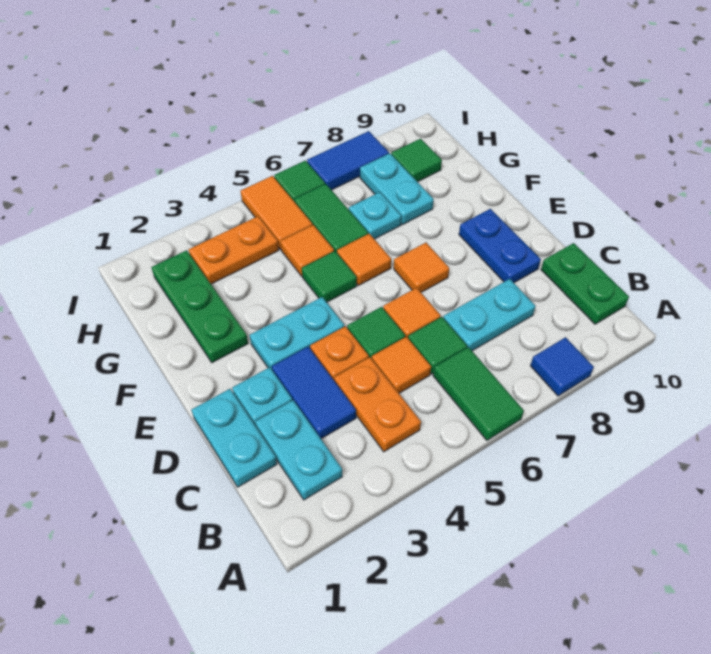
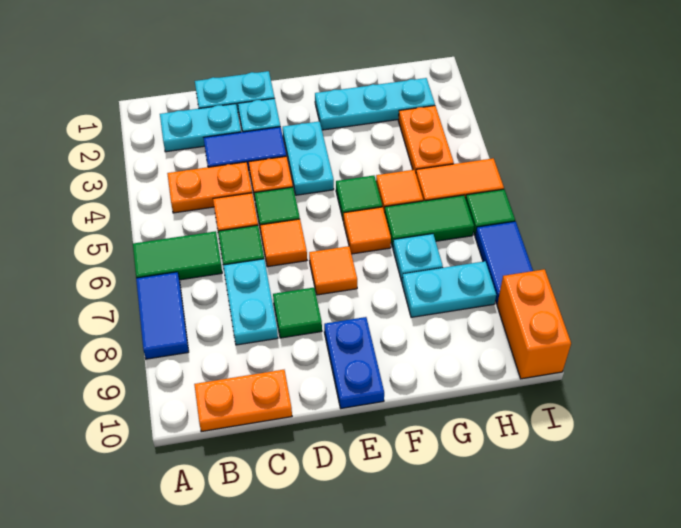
blue 1x1 tile [530,337,594,396] -> blue 1x2 tile [136,272,189,359]
green 1x2 plate [541,243,629,324] -> orange 1x2 plate [194,370,292,432]
blue 1x2 plate [459,209,541,283] -> blue 1x2 plate turned to [324,317,384,408]
green 1x3 plate [151,250,248,363] -> cyan 1x3 plate [315,78,435,130]
green 1x1 tile [391,139,442,182] -> green 1x1 tile moved to [273,288,322,338]
none -> orange 1x2 brick [497,269,571,379]

